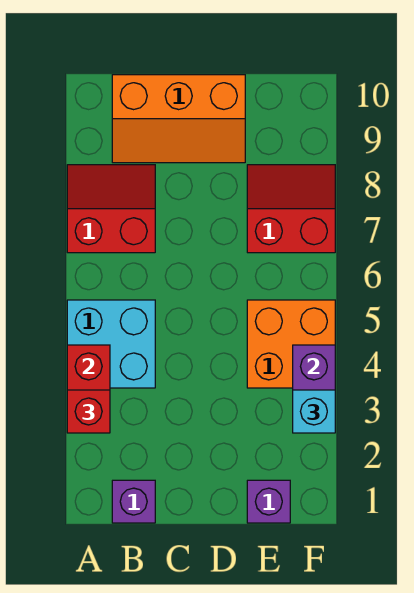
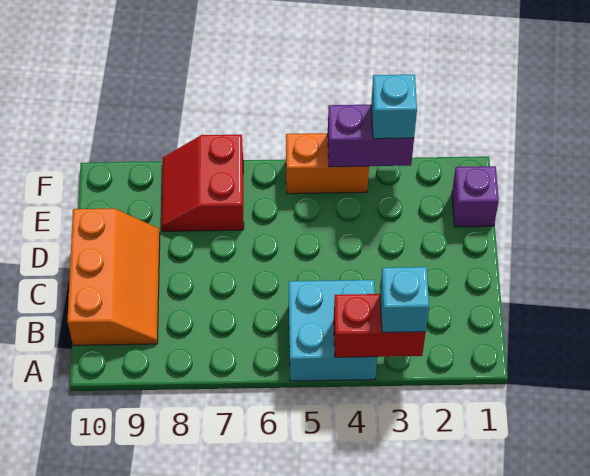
red 1x1 brick [67,390,110,433] -> cyan 1x1 brick [380,267,429,332]
red 2x2 slope [67,165,155,253] -> none
purple 1x1 brick [112,480,155,523] -> none
orange 2x2 brick [247,300,335,388] -> orange 1x2 brick [286,133,369,194]

